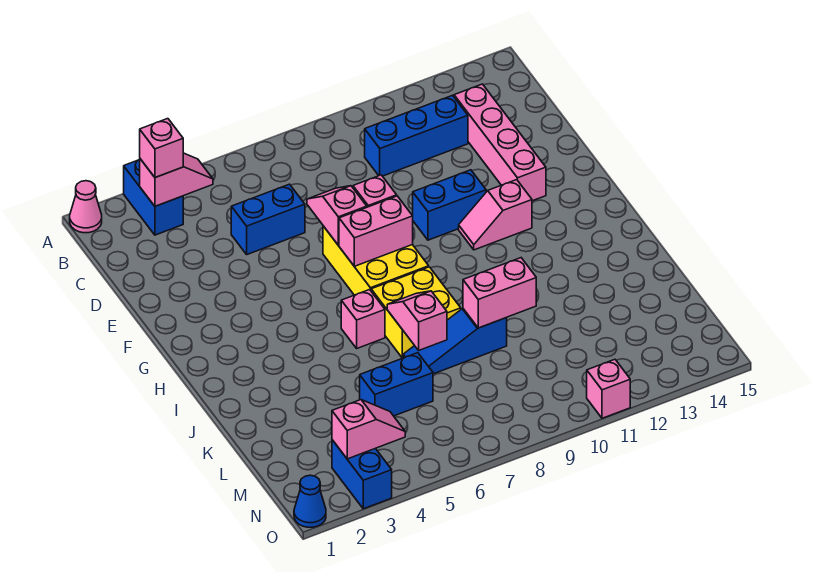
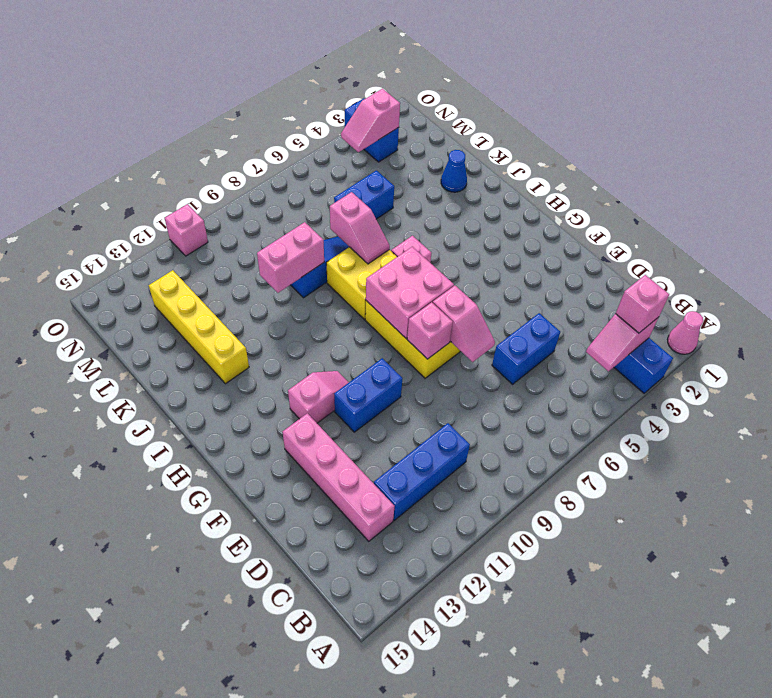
pink 1x2 brick [339,196,413,266] -> pink 2x2 brick [366,247,454,338]
none -> yellow 1x4 brick [149,270,249,384]
blue 1x1 cone [294,475,326,527] -> blue 1x1 cone moved to [441,150,467,192]

